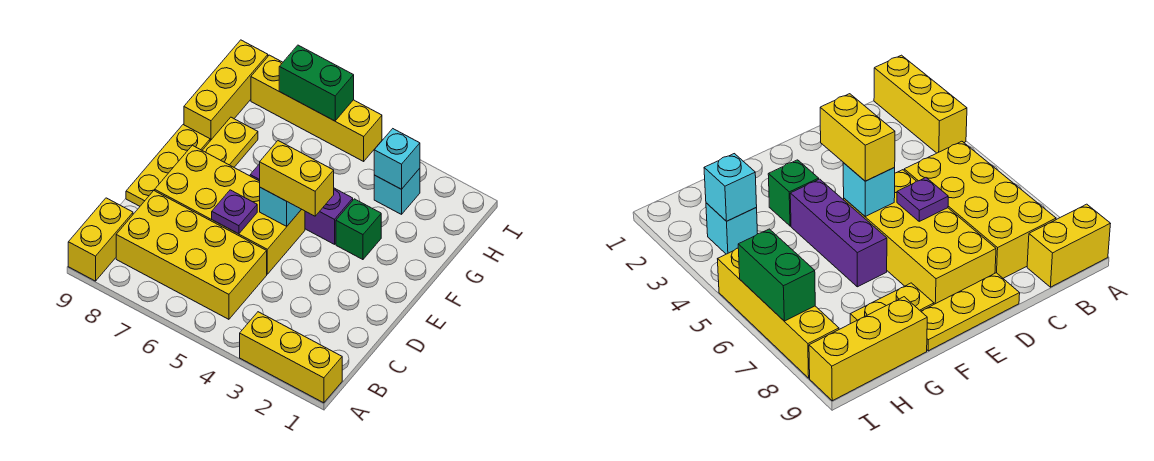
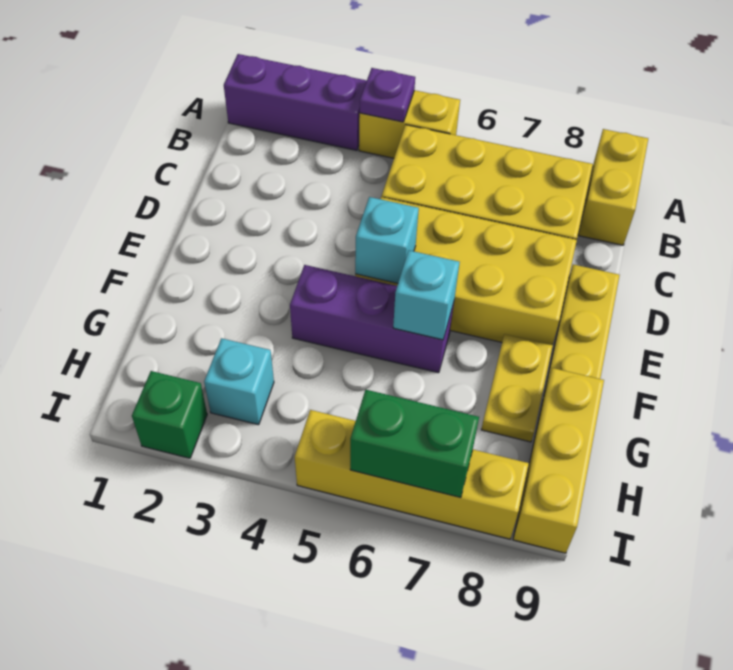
yellow 1x3 brick [240,312,342,403] -> purple 1x3 brick [224,54,367,150]
purple 1x1 plate [212,190,257,234] -> purple 1x1 plate moved to [360,68,415,122]
yellow 1x2 brick [260,141,334,216] -> yellow 1x2 brick moved to [359,90,460,158]
green 1x1 brick [336,199,381,260] -> green 1x1 brick moved to [132,371,207,458]
cyan 1x1 brick [374,129,420,189] -> cyan 1x1 brick moved to [393,250,460,340]

